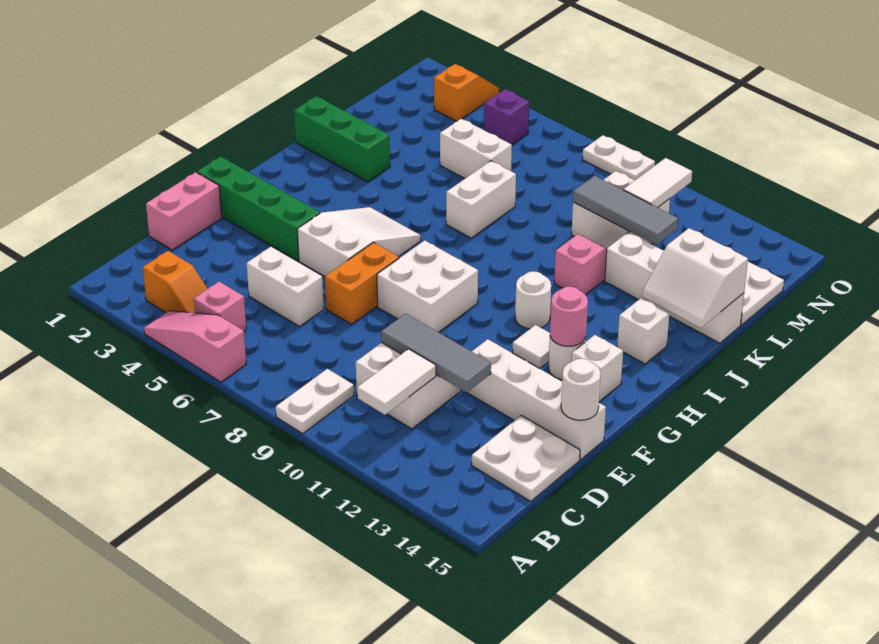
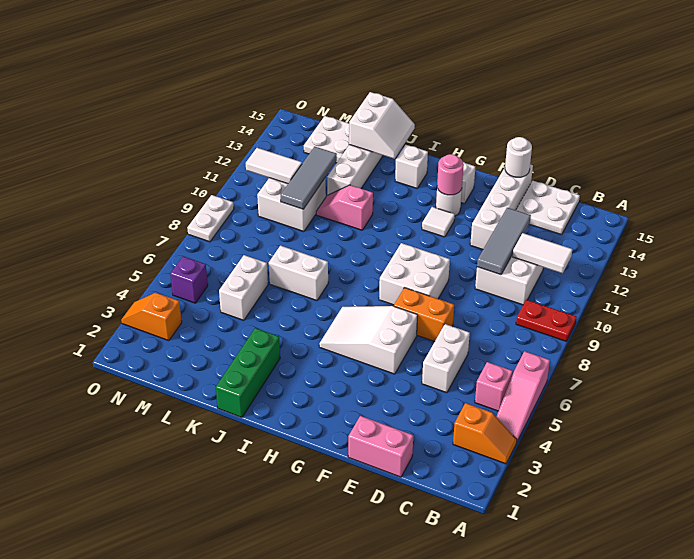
white 1x2 plate [276,369,354,434] -> red 1x2 plate [516,300,577,341]
orange 1x2 slope [143,251,208,313] -> orange 1x2 slope turned to [453,403,517,464]
green 1x4 brick [197,156,320,261] -> none
white 1x1 round brick [515,272,551,329] -> none

